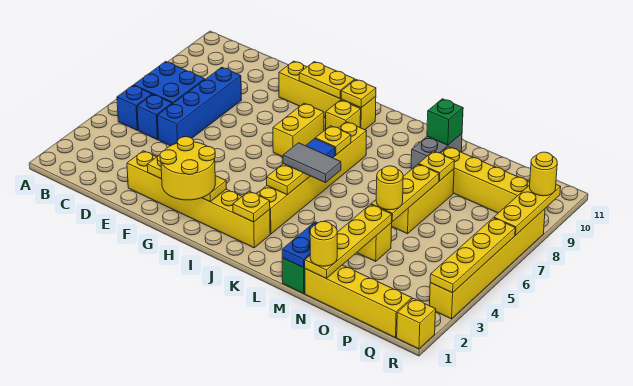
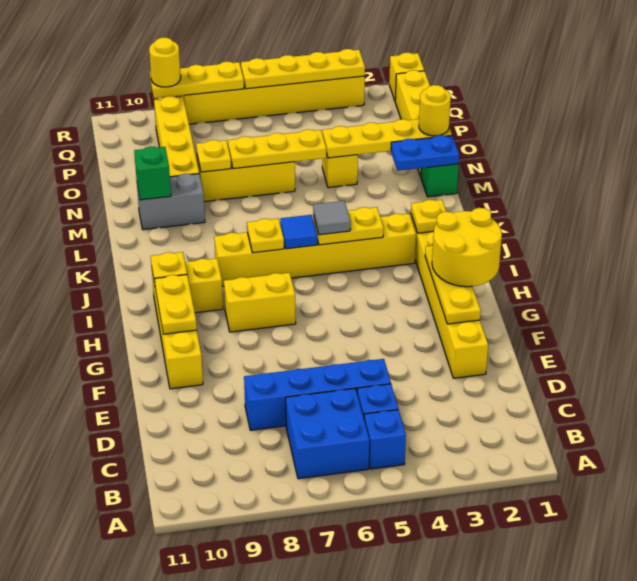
grey 1x2 tile [283,143,341,183] -> grey 1x1 tile [313,201,351,235]
yellow 1x1 round brick [376,166,403,210] -> none

